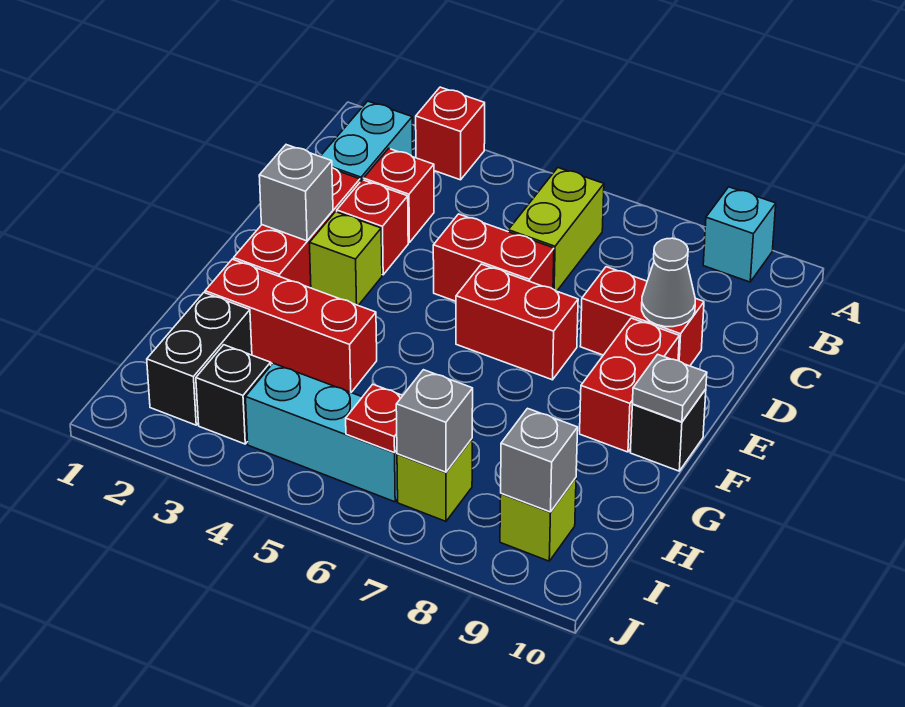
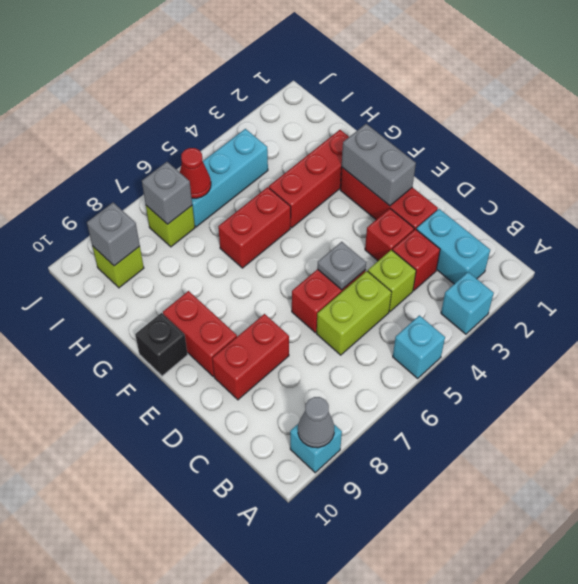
red 1x1 brick [416,87,485,180] -> cyan 1x1 brick [441,272,494,334]
none -> cyan 1x1 brick [393,315,445,378]
lime 1x2 brick [508,168,604,291] -> lime 1x2 brick turned to [317,271,391,355]
grey 1x1 cone [642,238,695,327] -> grey 1x1 cone moved to [298,397,334,448]
grey 1x1 brick [259,145,333,241] -> grey 1x2 brick [342,124,416,206]
lime 1x1 brick [310,212,382,305] -> lime 1x1 brick moved to [368,250,416,312]
red 1x2 brick [456,264,578,380] -> red 1x2 brick moved to [218,187,291,268]
grey 1x1 plate [632,354,707,422] -> grey 1x1 plate moved to [317,242,366,290]
black 1x2 brick [147,293,252,425] -> none
black 1x1 brick [196,345,271,444] -> none
red 1x1 plate [346,384,403,453] -> red 1x1 cone [180,148,211,198]

